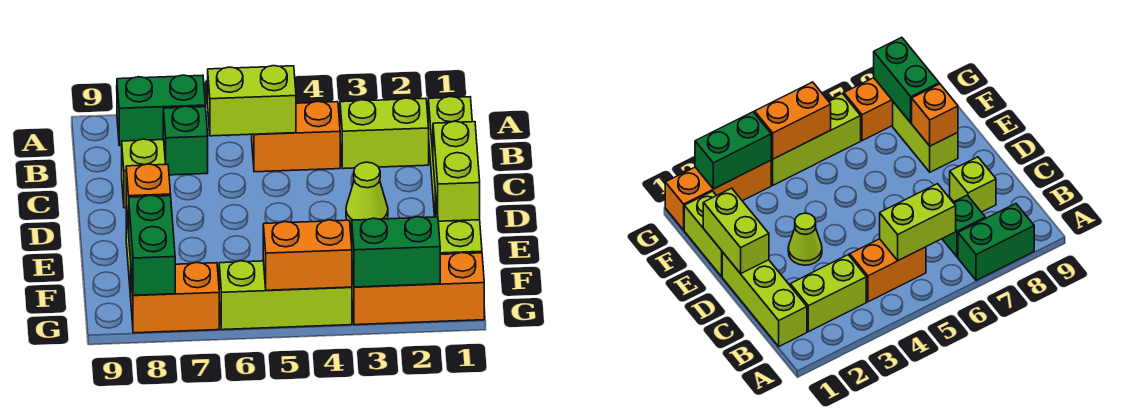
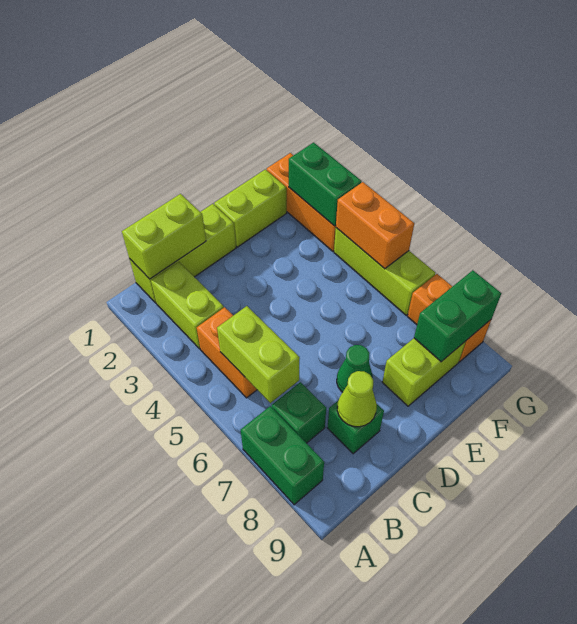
lime 1x1 brick [122,139,166,208] -> green 1x1 brick [327,401,384,454]
lime 1x2 brick [433,121,480,221] -> lime 1x2 brick moved to [122,194,206,279]
lime 1x1 cone [346,162,388,225] -> lime 1x1 cone moved to [337,371,377,427]
none -> green 1x1 cone [337,345,373,392]
orange 1x1 brick [126,164,171,232] -> none

